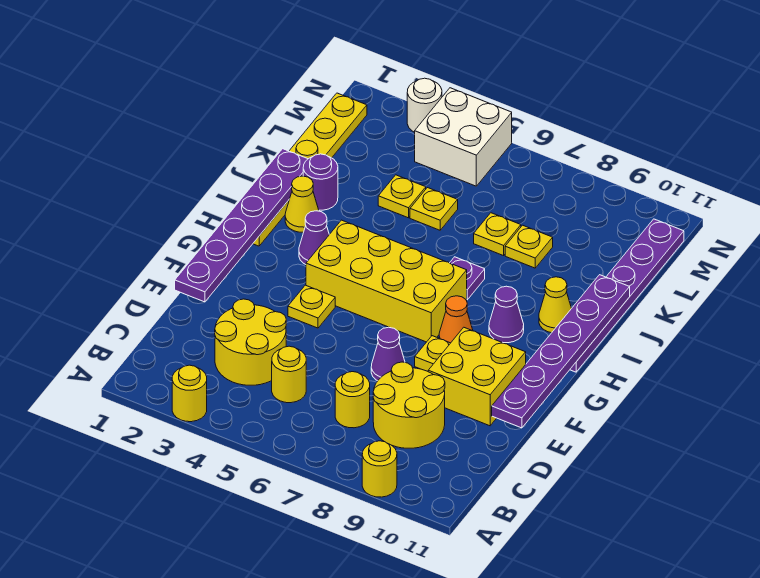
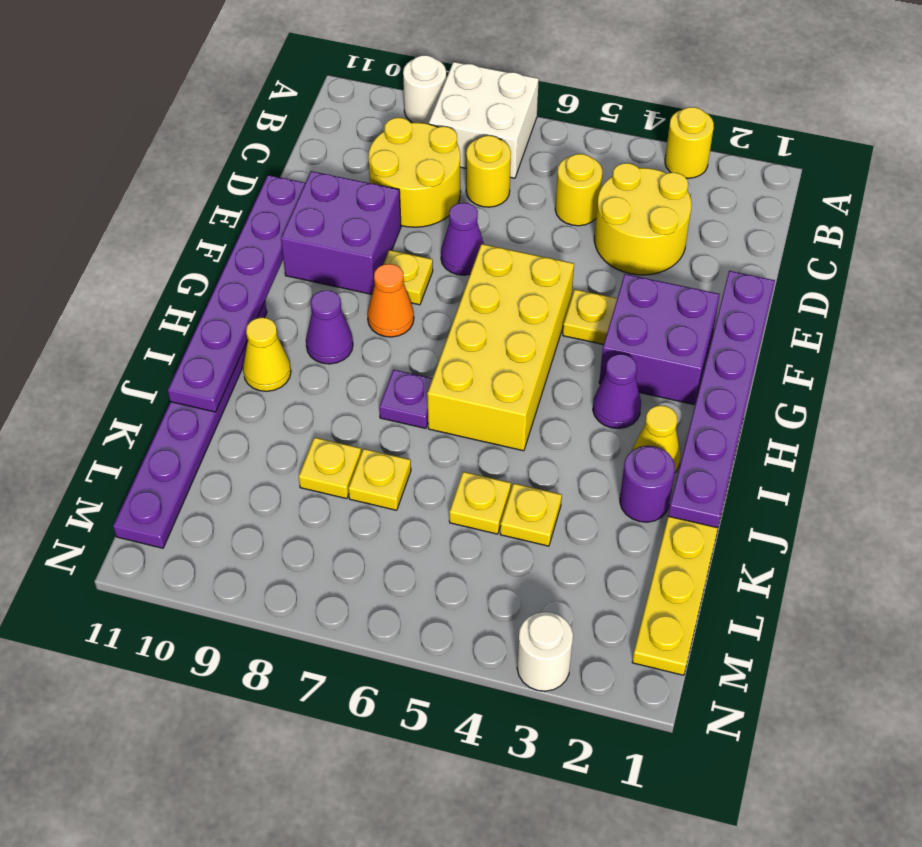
yellow 1x1 round brick [362,441,397,497] -> white 1x1 round brick [403,55,446,124]
yellow 2x2 brick [428,327,526,426] -> purple 2x2 brick [281,171,401,294]
none -> purple 2x2 brick [599,274,720,404]
yellow 2x4 brick [306,220,467,342] -> yellow 2x4 brick turned to [427,244,574,451]
white 2x2 brick [415,88,512,186] -> white 2x2 brick moved to [429,62,539,178]

